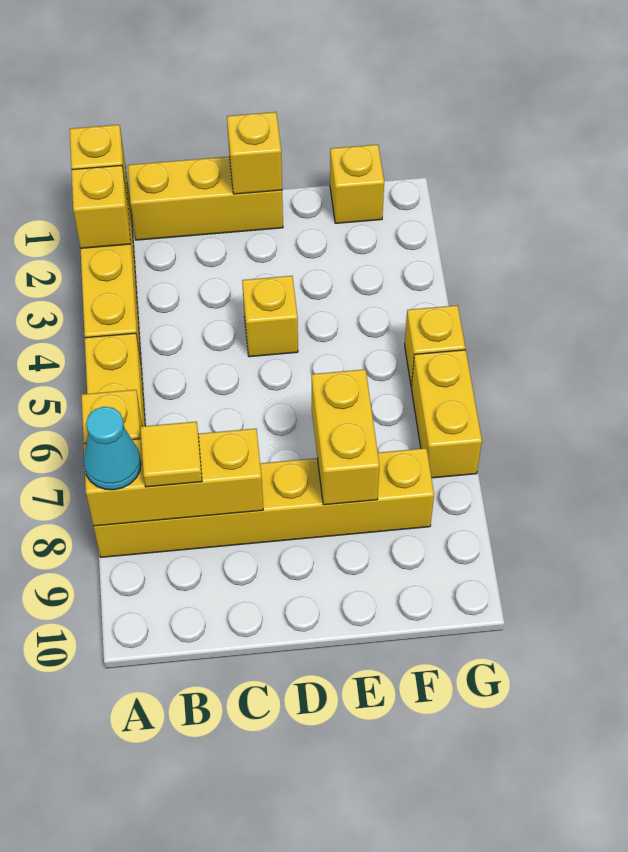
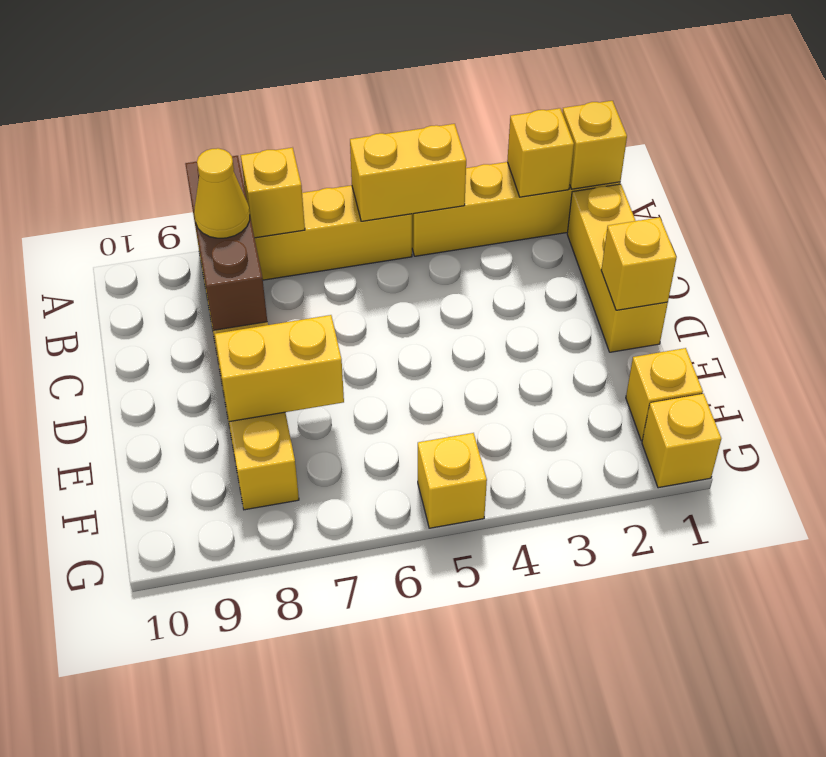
yellow 1x3 brick [84,429,263,526] -> brown 1x3 brick [185,156,267,330]
cyan 1x1 cone [83,407,141,490] -> none
yellow 1x1 tile [141,422,202,487] -> yellow 1x1 cone [194,148,250,238]
yellow 1x1 brick [242,276,298,357] -> yellow 1x1 brick moved to [642,394,721,488]
yellow 1x2 brick [411,350,482,478] -> yellow 1x2 brick moved to [350,124,466,221]

